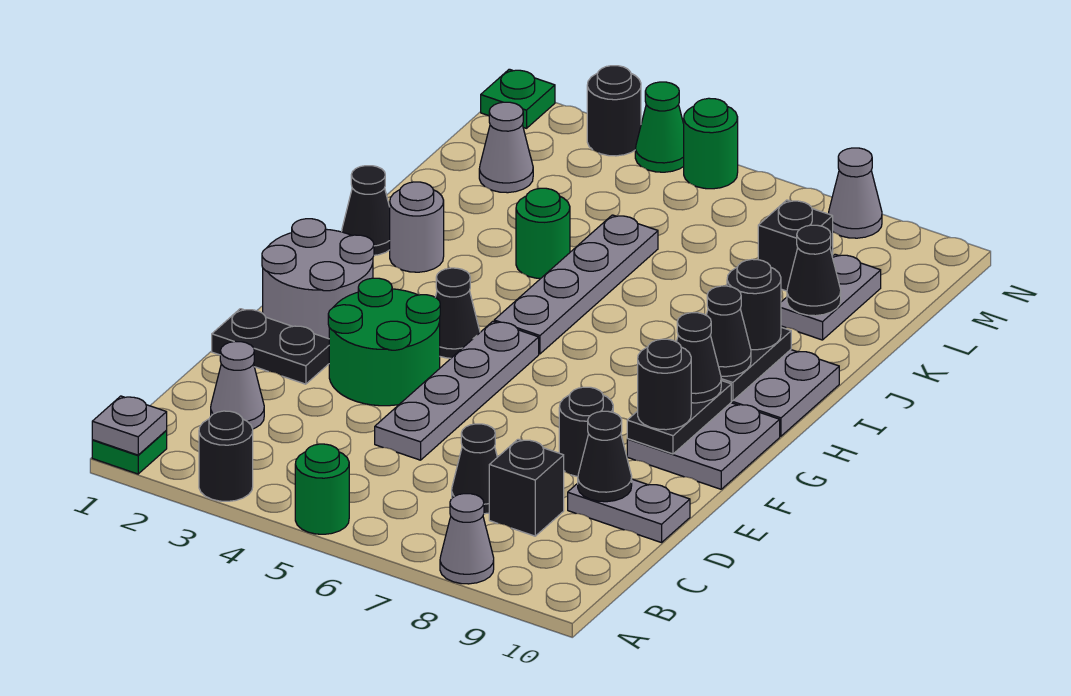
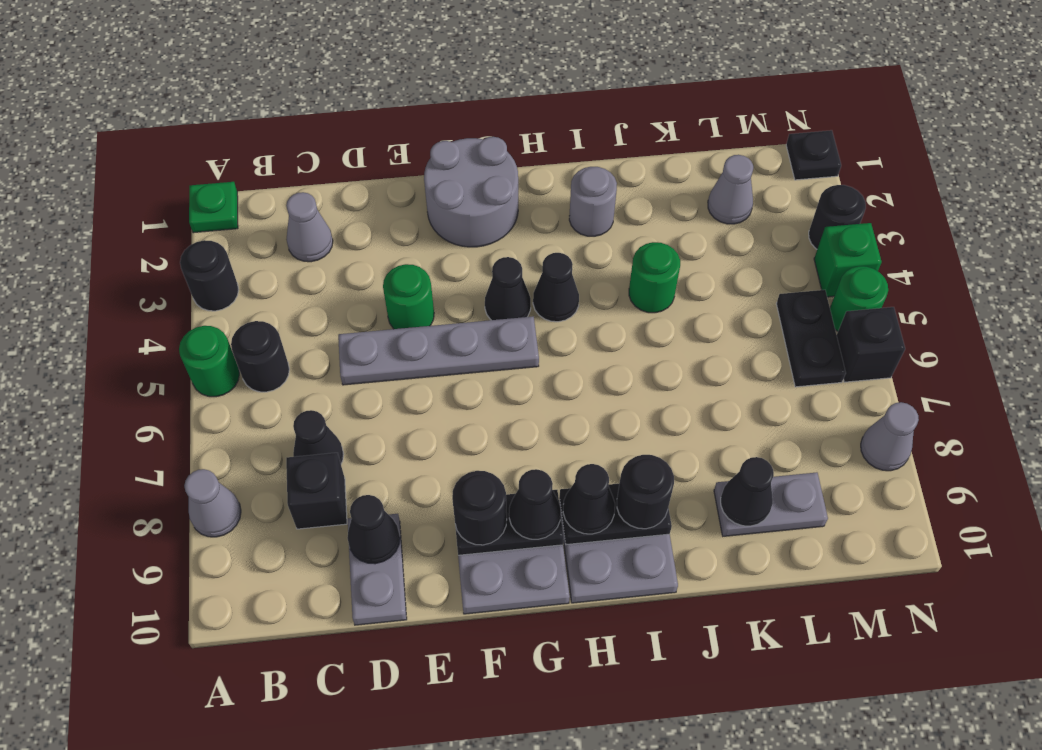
grey 1x1 plate [92,396,167,455] -> none
black 1x2 plate [212,309,329,384] -> black 1x2 plate moved to [776,290,846,387]
green 2x2 round brick [328,278,440,406] -> green 1x1 round brick [383,264,434,329]
black 1x1 round brick [559,387,613,477] -> black 1x1 round brick moved to [231,321,289,392]
grey 1x4 plate [494,215,658,354] -> none
black 1x1 cone [342,166,390,255] -> black 1x1 cone moved to [533,253,579,322]
black 1x1 brick [758,200,833,291] -> black 1x1 brick moved to [837,307,905,382]
green 1x1 plate [481,69,555,128] -> black 1x1 plate [786,130,841,180]
green 1x1 cone [635,82,684,172] -> green 1x1 brick [814,223,882,297]

